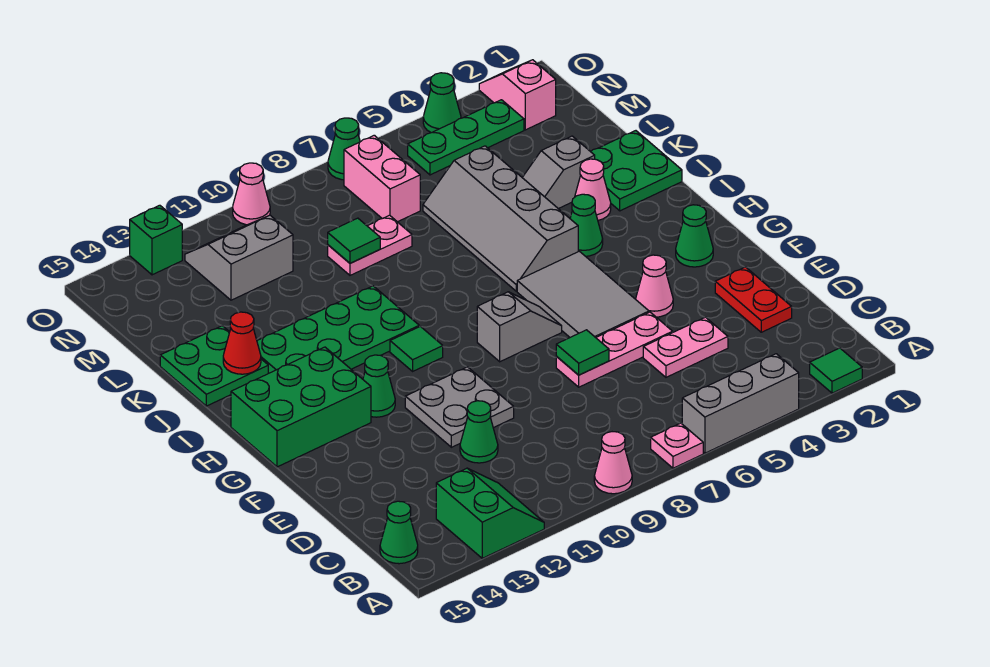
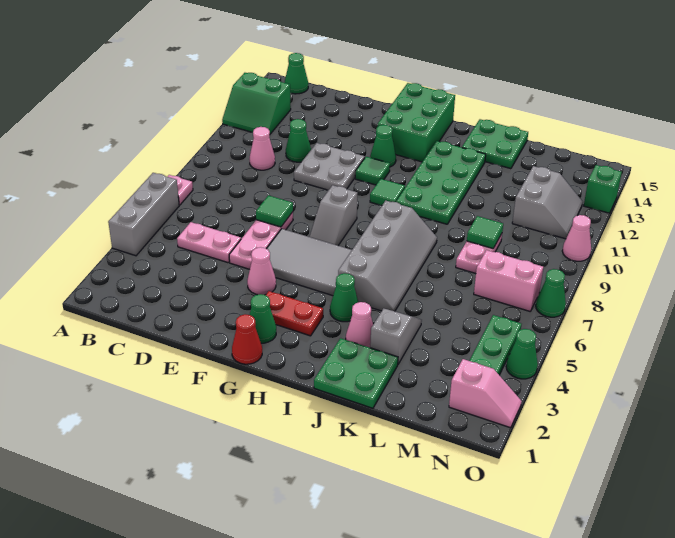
green 1x1 tile [810,348,862,393] -> green 1x1 tile moved to [355,157,390,185]
pink 1x1 cone [594,432,632,494] -> pink 1x1 cone moved to [249,127,275,170]
red 1x2 plate [715,267,792,332] -> red 1x2 plate moved to [266,291,323,336]
pink 1x2 plate [643,317,728,377] -> pink 1x2 plate turned to [177,222,241,263]
grey 2x4 slope [423,146,578,291] -> grey 2x4 slope turned to [338,201,437,311]
red 1x1 cone [223,312,261,374] -> red 1x1 cone moved to [232,314,262,364]

